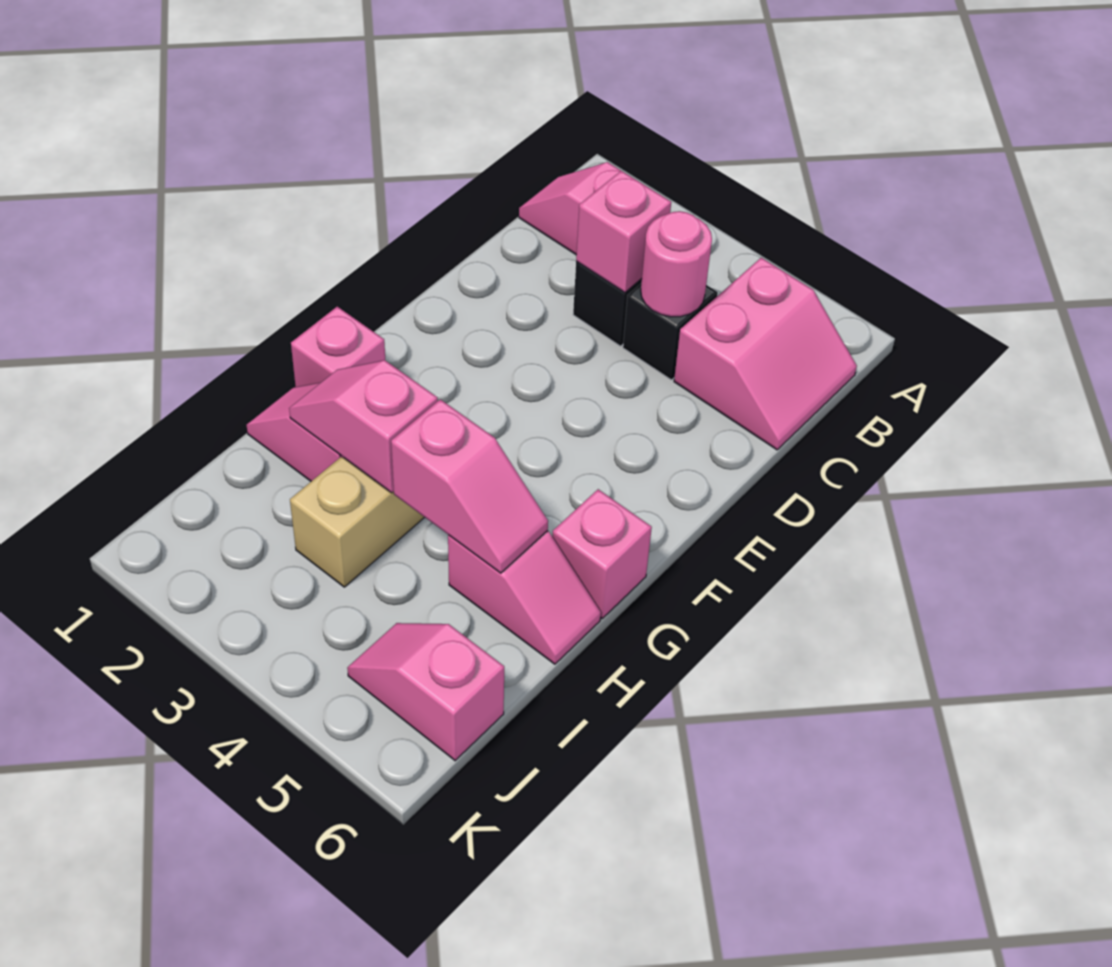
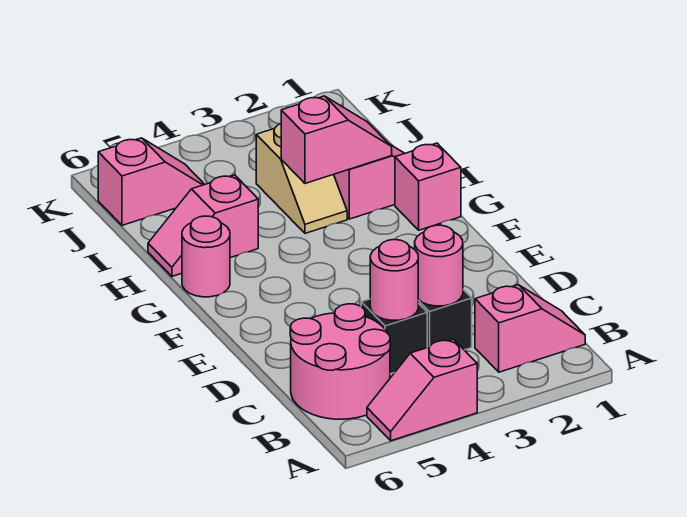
pink 2x2 slope [674,258,857,450] -> pink 2x2 round brick [290,304,390,419]
pink 1x1 brick [576,171,671,293] -> pink 1x1 round brick [415,225,463,306]
pink 1x1 brick [552,489,652,618] -> pink 1x1 round brick [182,216,230,297]
pink 1x2 slope [391,399,548,573] -> pink 1x2 slope moved to [367,339,477,441]

